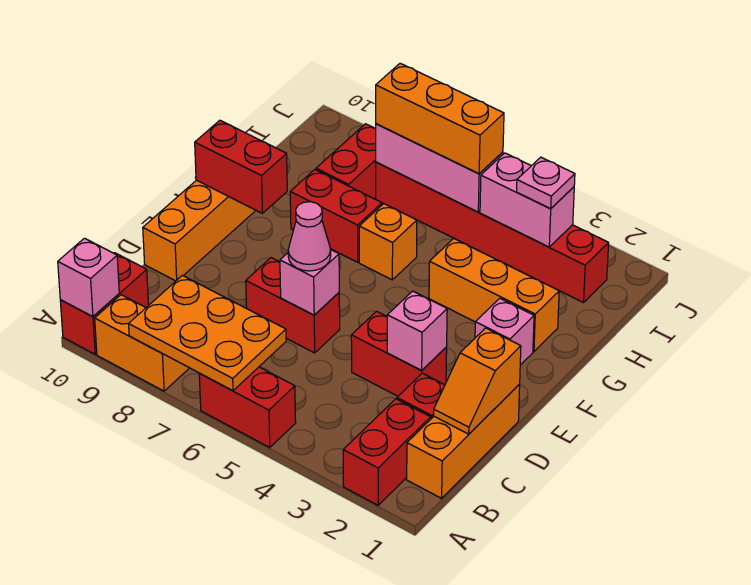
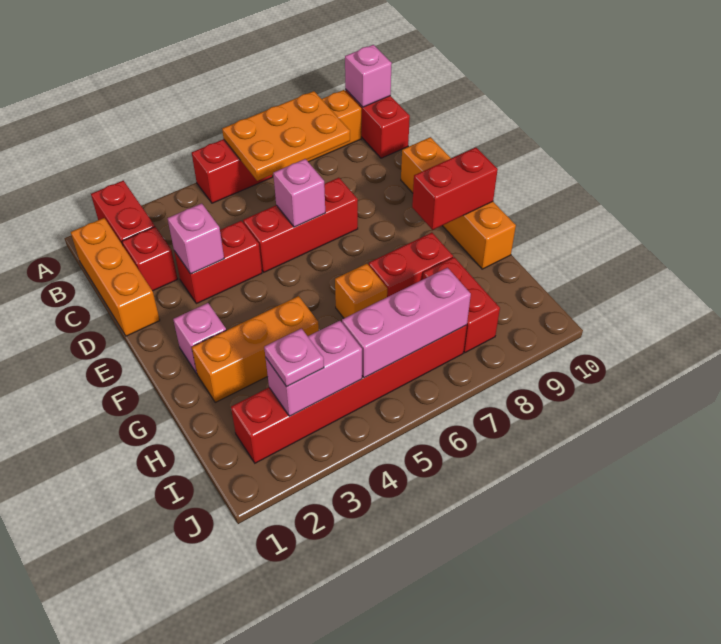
orange 1x2 slope [434,328,521,434] -> none
red 1x2 brick [246,258,340,353] -> red 1x3 brick [243,178,358,272]
pink 1x1 cone [288,202,331,271] -> none
orange 1x3 brick [376,63,504,174] -> none

